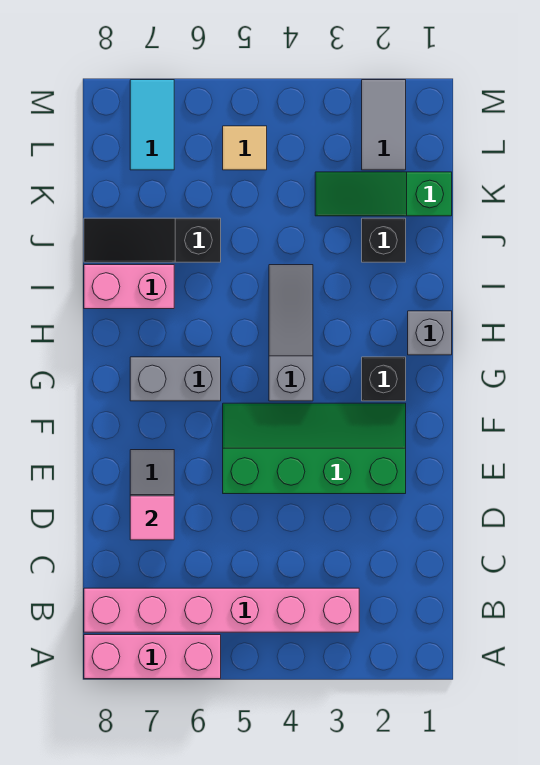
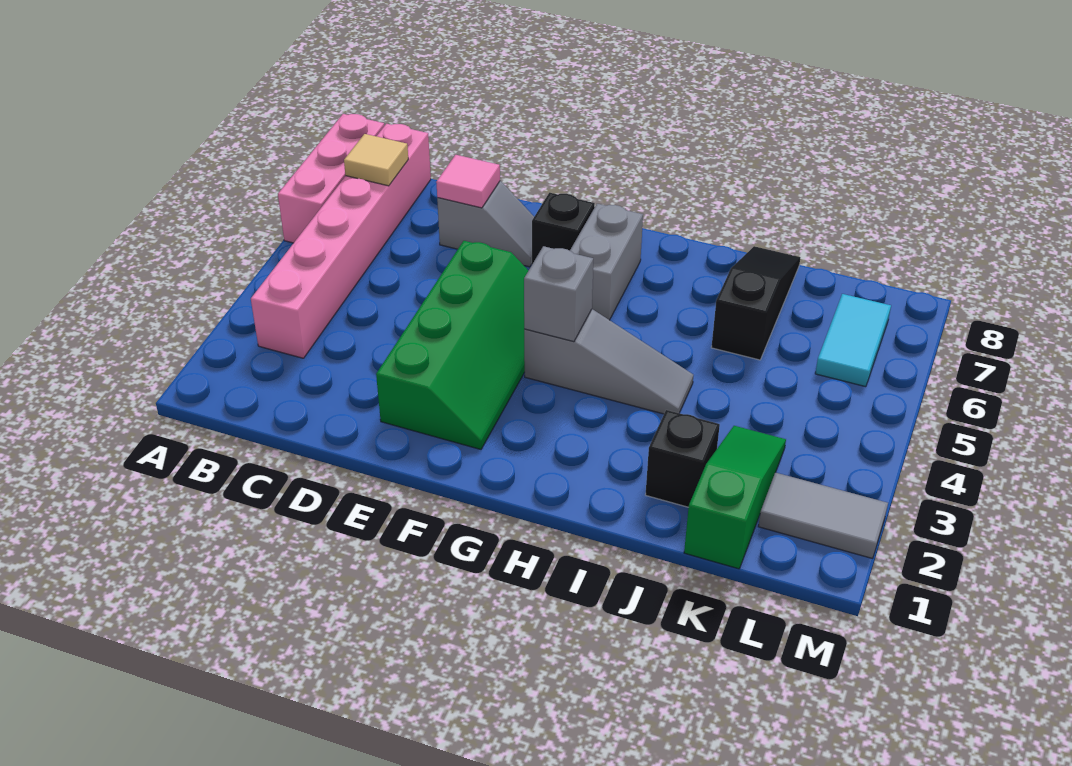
black 1x1 brick [362,357,406,401] -> black 1x1 brick moved to [532,193,595,264]
grey 1x1 brick [408,311,452,355] -> grey 1x1 brick moved to [524,246,593,342]
pink 1x2 brick [84,265,174,309] -> none
tan 1x1 tile [223,126,267,170] -> tan 1x1 tile moved to [344,134,408,186]
cyan 1x2 tile [130,80,174,170] -> cyan 1x2 tile turned to [815,294,891,387]

